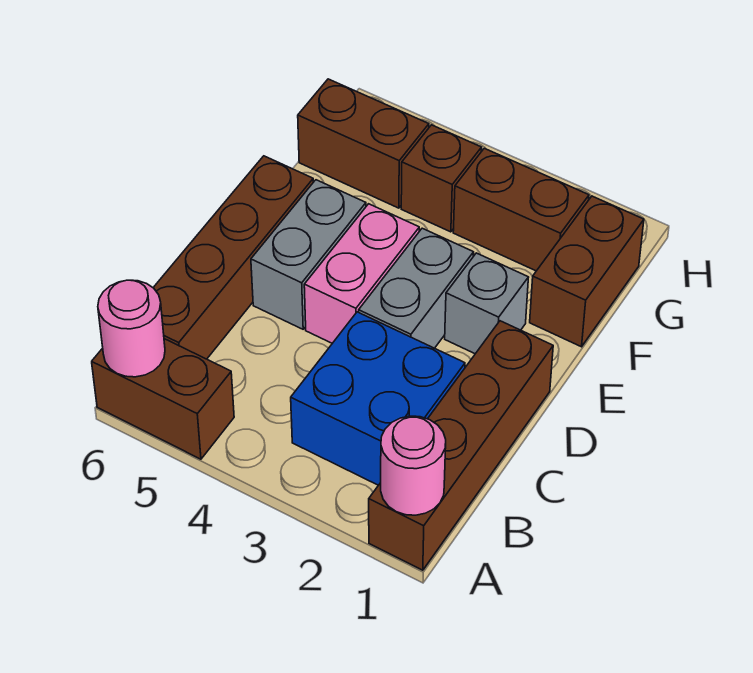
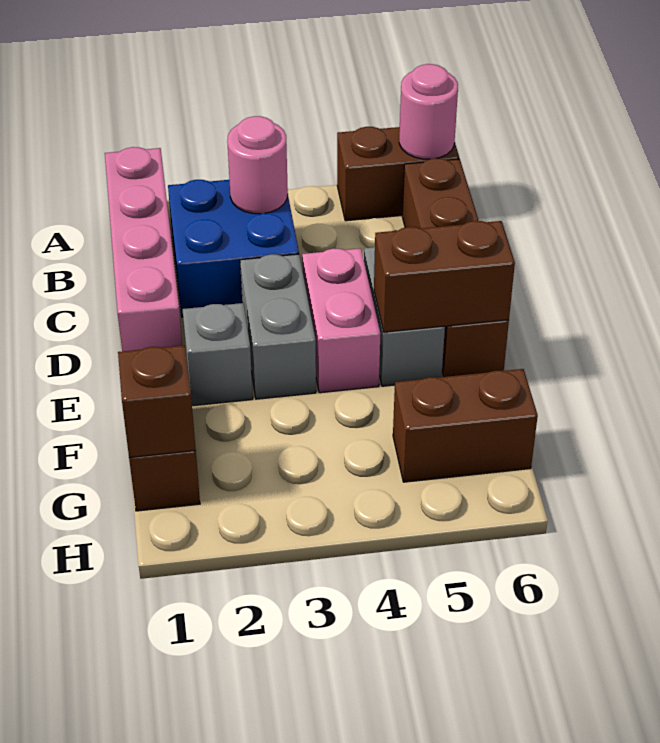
brown 1x4 brick [369,321,553,570] -> pink 1x4 brick [105,147,182,351]
pink 1x1 round brick [381,416,446,515] -> pink 1x1 round brick moved to [227,116,288,214]
brown 1x2 brick [453,148,589,271] -> brown 1x2 brick moved to [374,221,515,332]
brown 1x1 brick [401,125,482,232] -> brown 1x1 brick moved to [118,345,196,457]

